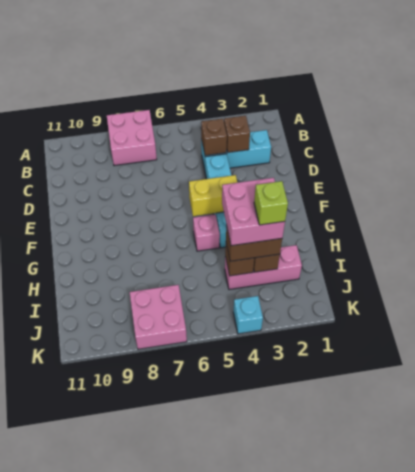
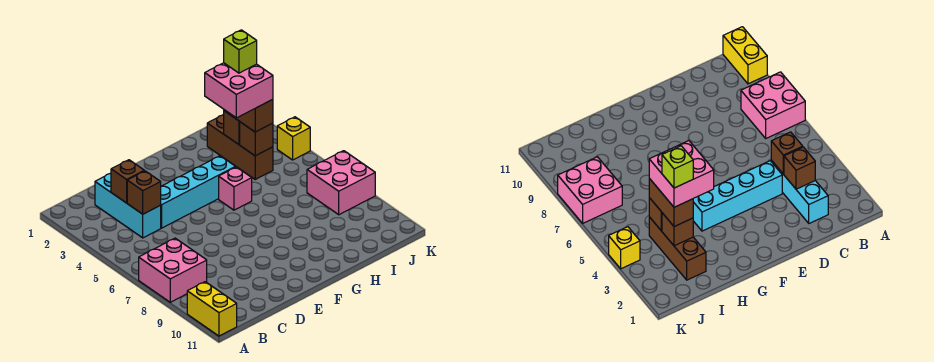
yellow 1x2 brick [189,175,238,216] -> yellow 1x2 brick moved to [187,282,237,336]
pink 1x3 brick [225,245,302,289] -> brown 1x3 brick [207,115,273,179]
cyan 1x1 brick [233,296,263,334] -> yellow 1x1 brick [277,117,310,160]

